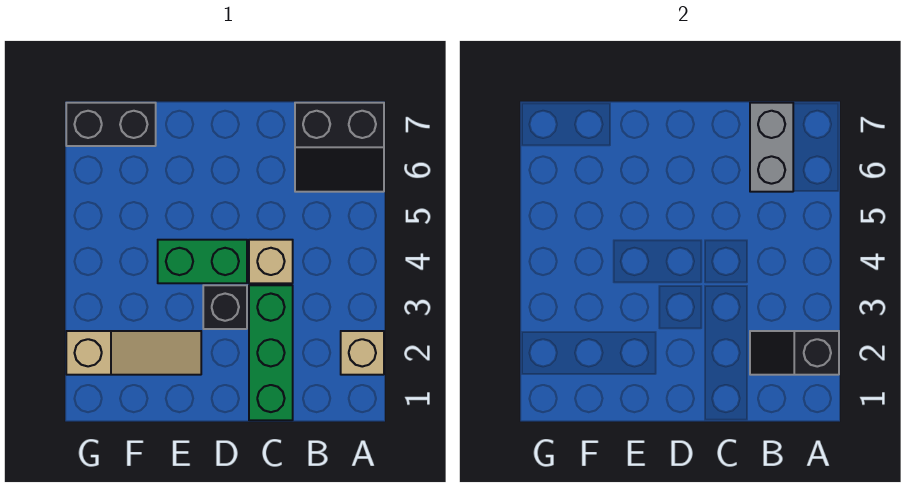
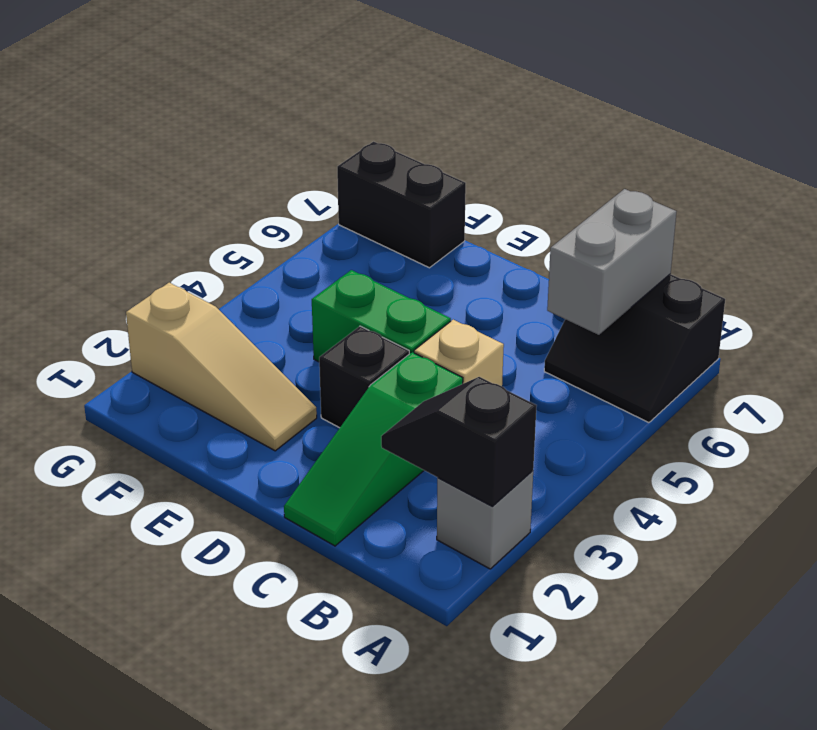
tan 1x1 brick [341,331,384,375] -> grey 1x1 brick [437,471,533,569]
green 1x3 brick [249,285,293,420] -> green 1x3 slope [284,352,463,546]

